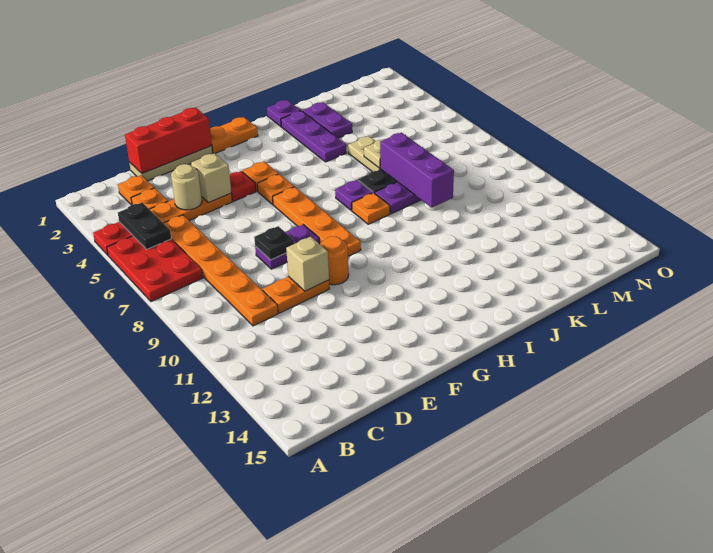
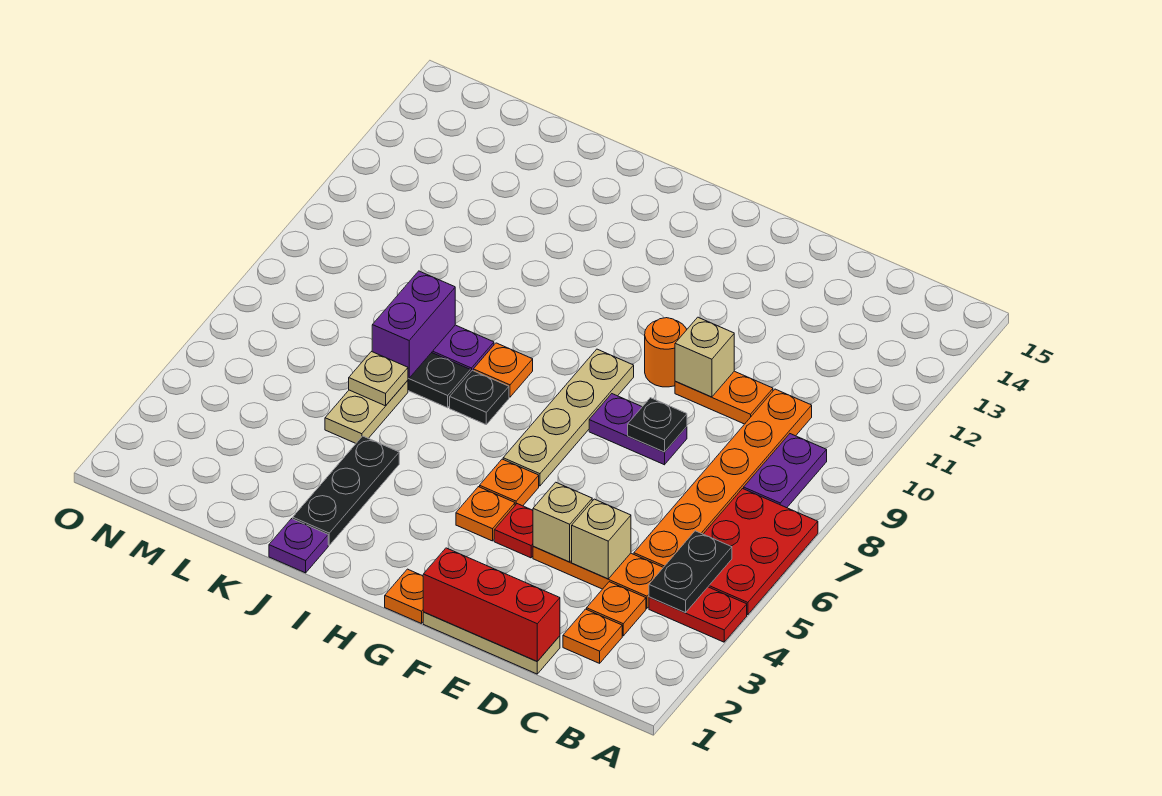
tan 1x1 round brick [171,164,202,210] -> tan 1x1 brick [572,499,631,579]
orange 1x2 plate [210,117,258,153] -> orange 1x1 plate [385,569,423,624]
orange 1x4 plate [273,187,361,256] -> tan 1x4 plate [503,349,634,486]
purple 1x1 plate [335,180,373,211] -> black 1x1 plate [450,370,509,424]
purple 1x3 plate [281,111,346,162] -> black 1x3 plate [293,436,399,545]
purple 1x2 plate [303,102,352,138] -> purple 1x2 plate moved to [744,434,827,508]
purple 1x3 brick [380,132,454,207] -> purple 1x2 brick [372,271,455,378]

